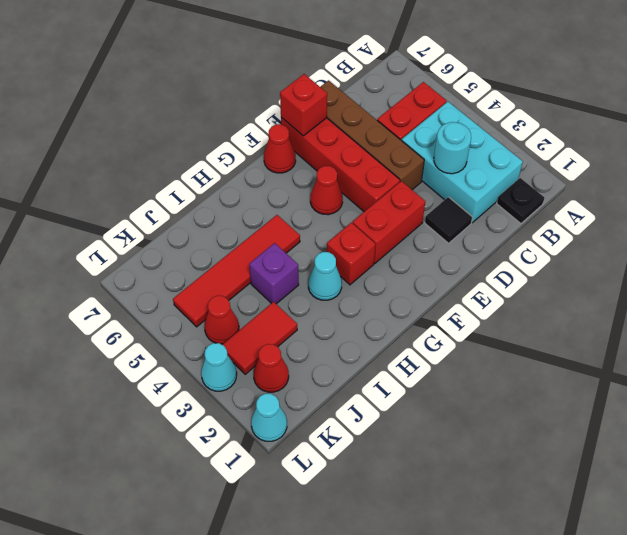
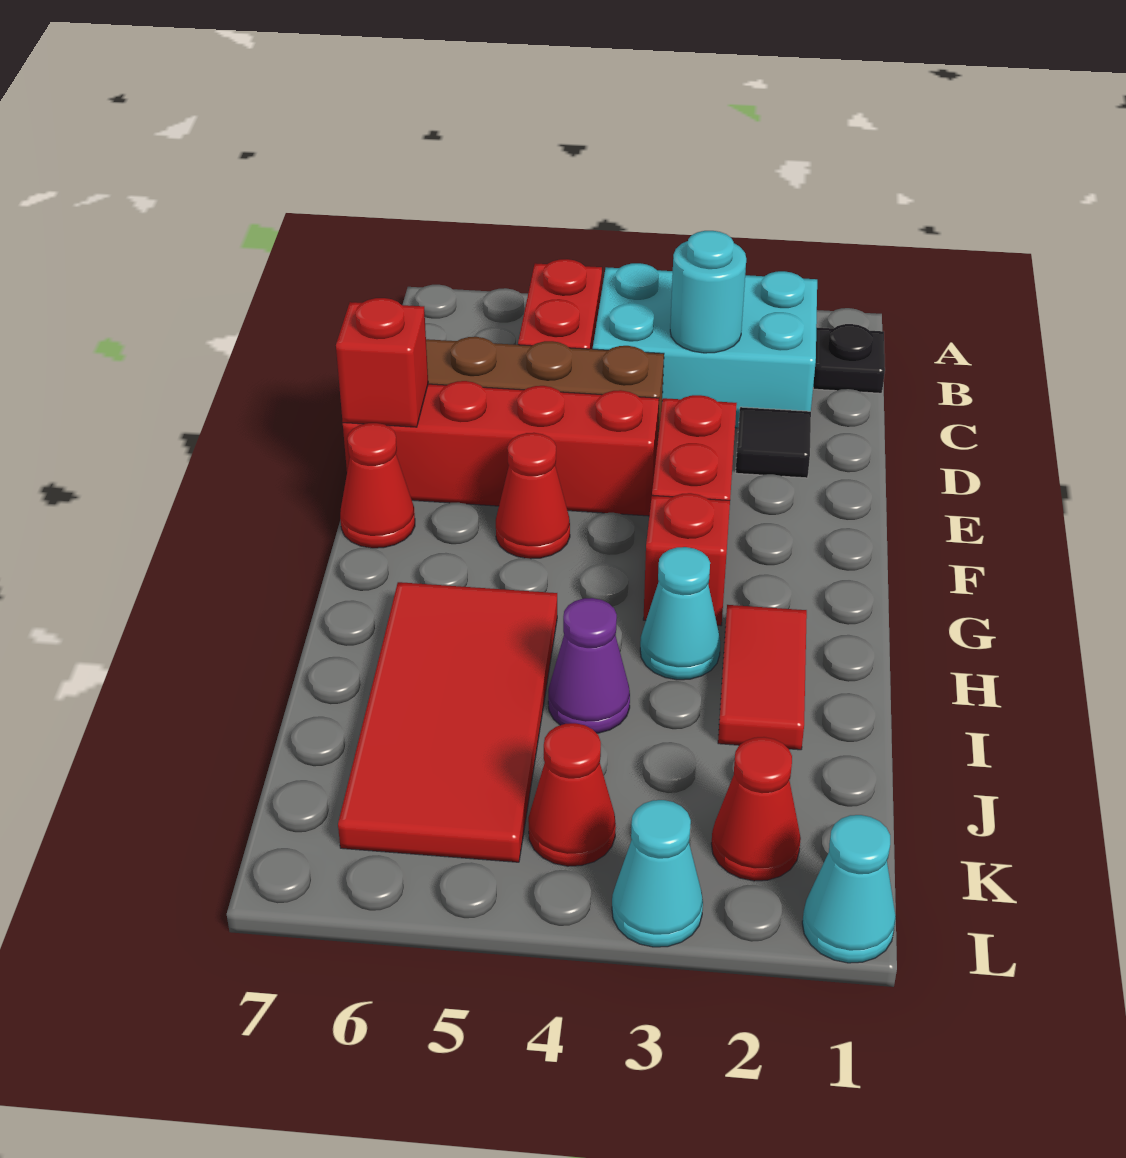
red 1x4 tile [173,215,300,327] -> red 2x4 tile [338,582,557,862]
purple 1x1 brick [249,243,299,304] -> purple 1x1 cone [548,598,630,733]
red 1x2 tile [222,302,297,374] -> red 1x2 tile moved to [718,605,807,750]

